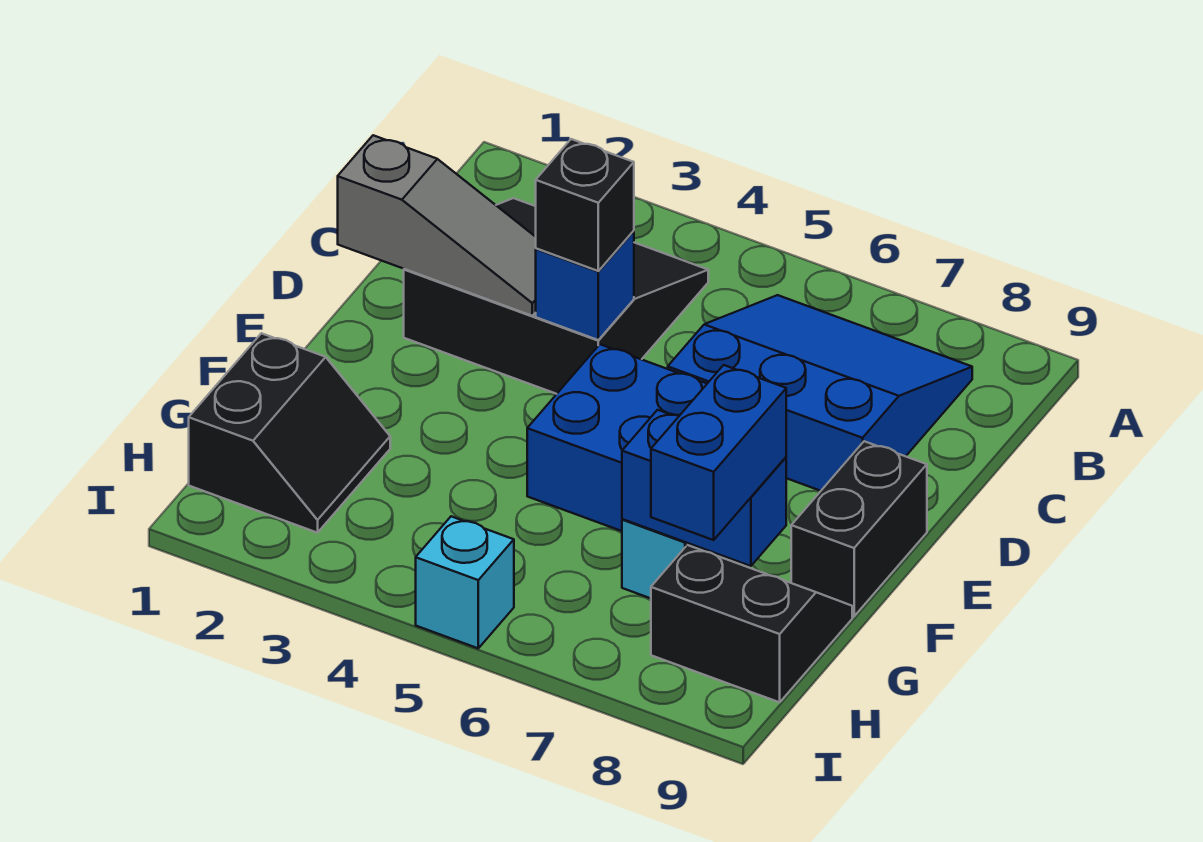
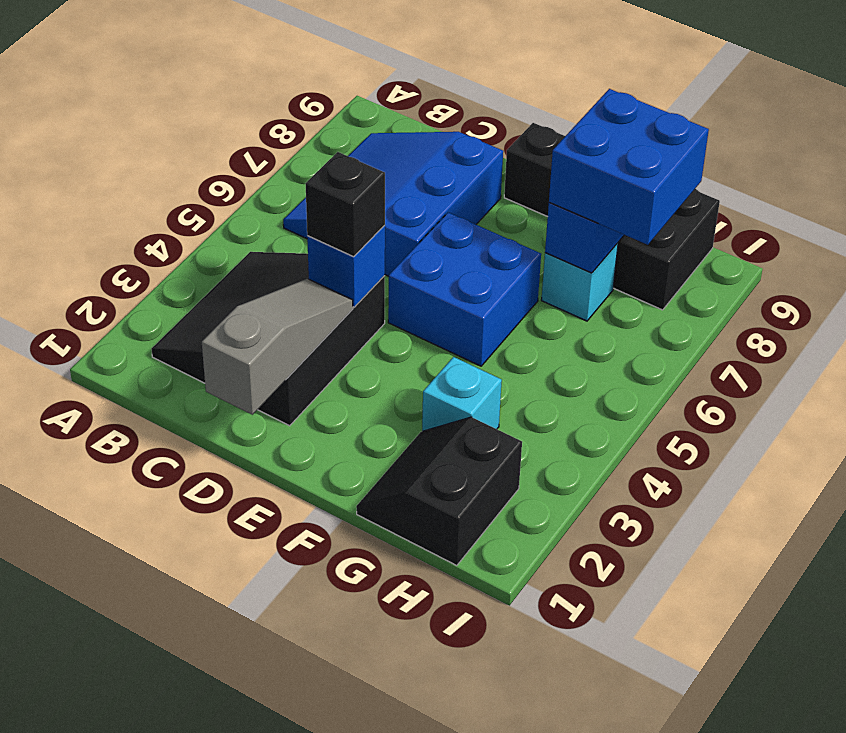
black 2x2 slope [189,333,390,533] -> black 2x2 slope turned to [356,417,522,566]
blue 1x2 brick [651,365,786,540] -> blue 2x2 brick [549,89,709,245]
cyan 1x1 brick [416,516,514,648] -> cyan 1x1 brick moved to [422,357,502,431]

